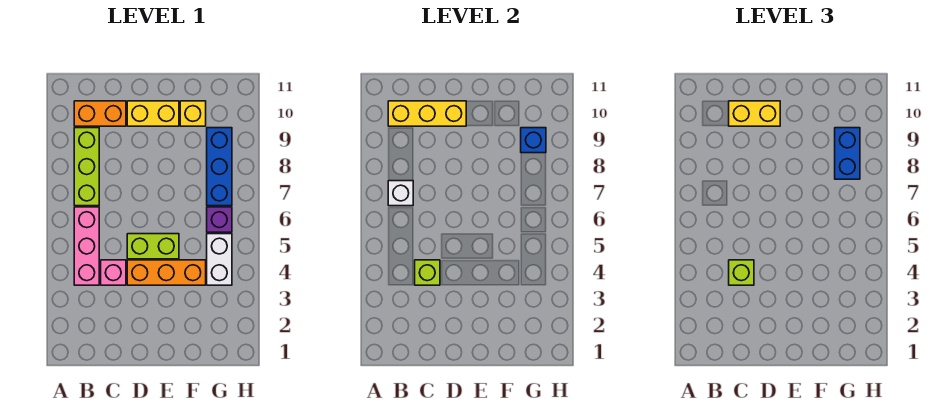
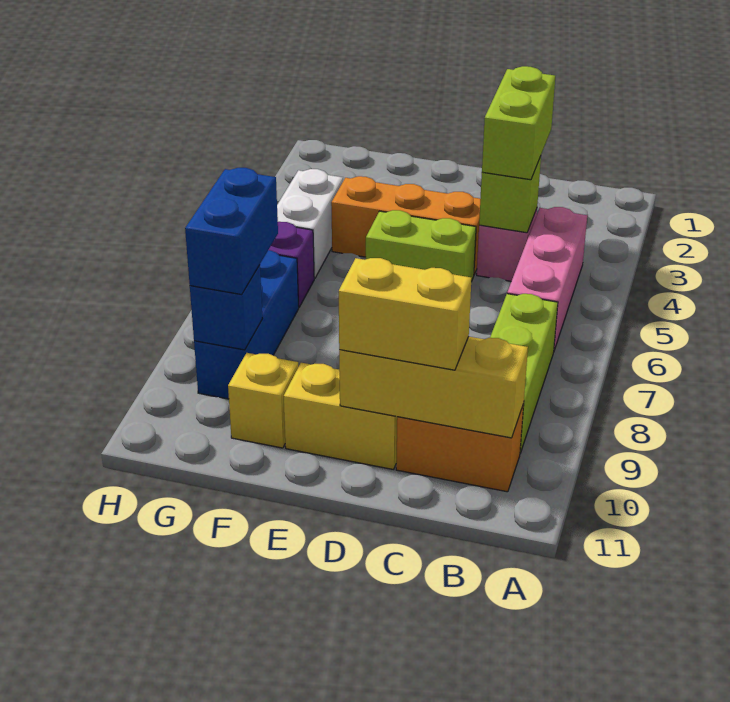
white 1x1 brick [388,181,413,206] -> none
lime 1x1 brick [729,260,754,285] -> lime 1x2 brick [482,66,555,180]

